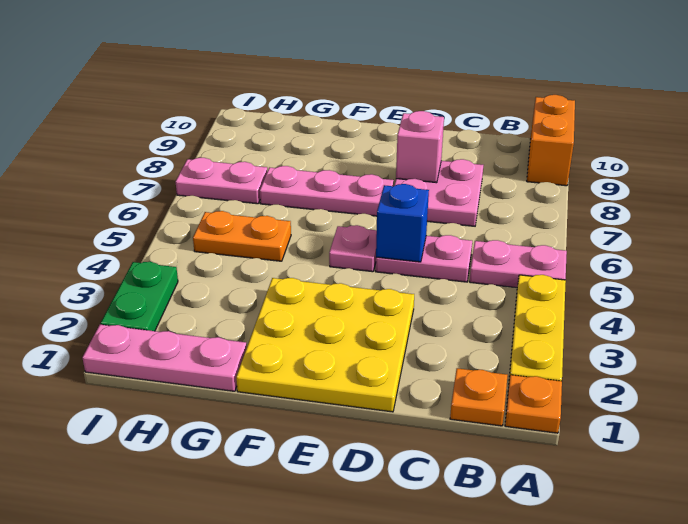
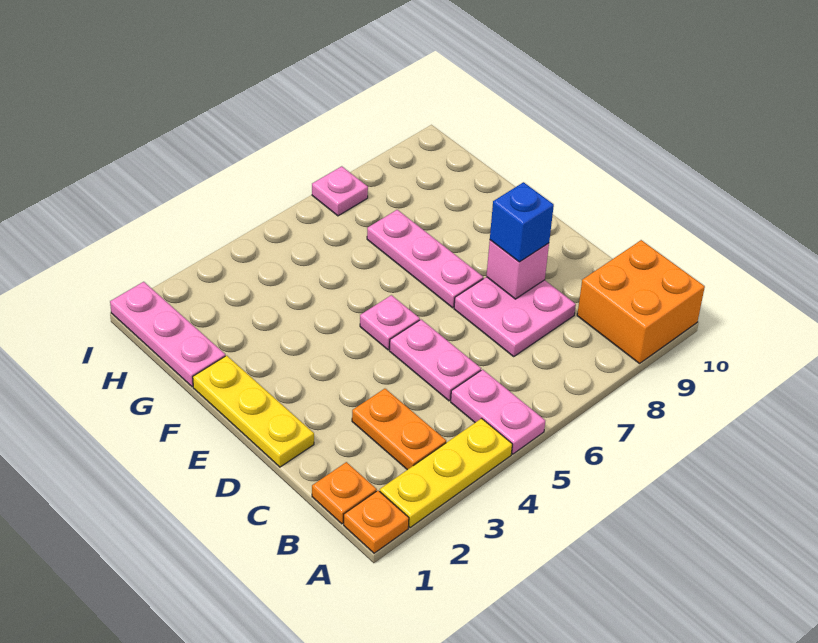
orange 1x2 brick [527,95,575,186] -> orange 2x2 brick [577,240,705,363]
yellow 3x3 plate [236,278,414,412] -> yellow 1x3 plate [193,356,314,467]
blue 1x1 brick [376,184,429,262] -> blue 1x1 brick moved to [490,182,554,262]
orange 1x2 plate [193,211,291,261] -> orange 1x2 plate moved to [352,389,446,470]
pink 1x2 plate [175,158,267,204] -> pink 1x1 plate [312,166,368,216]
green 1x2 plate [101,262,178,331] -> none

